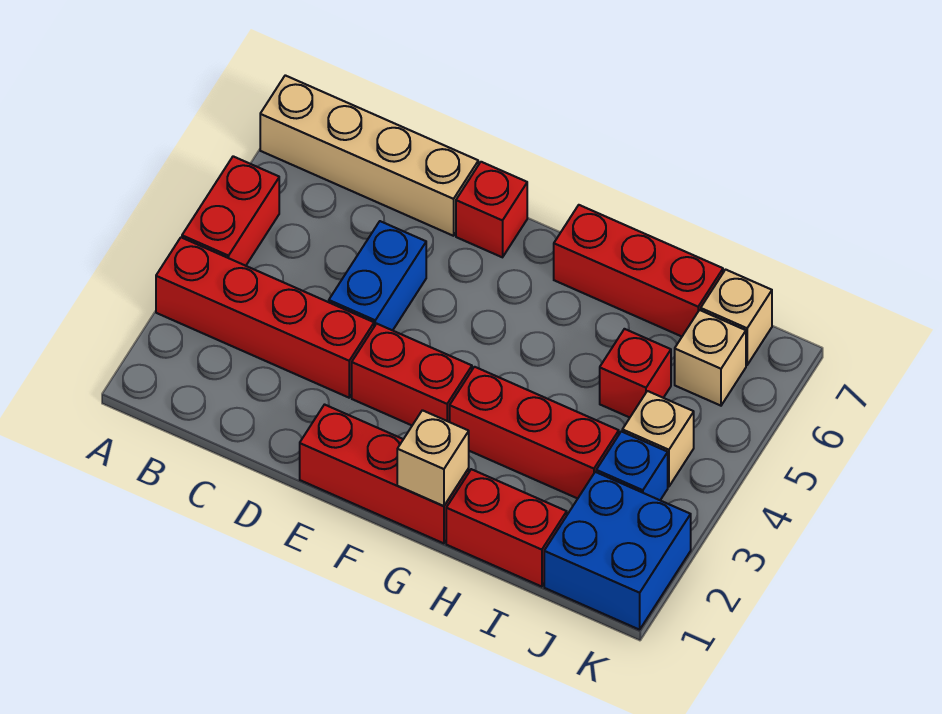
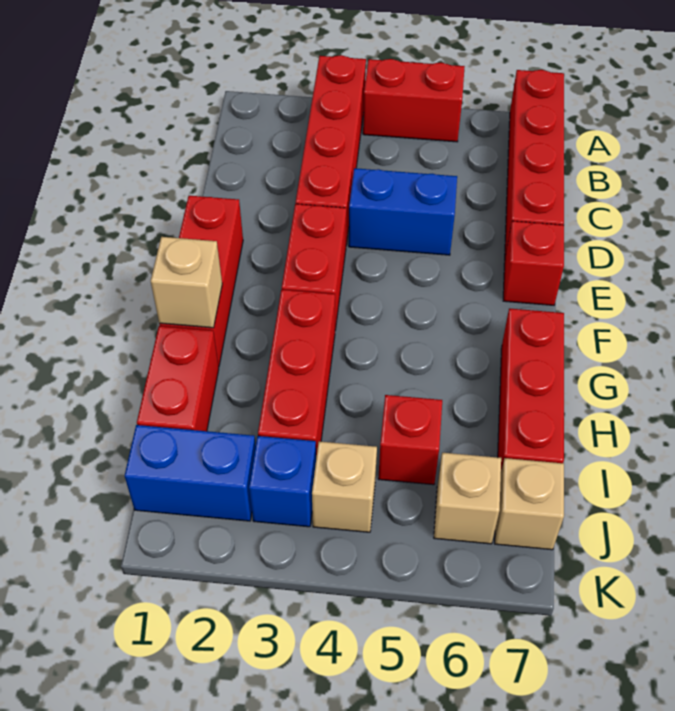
tan 1x4 brick [260,75,478,236] -> red 1x4 brick [505,70,564,256]
blue 2x2 brick [544,472,691,630] -> blue 1x2 brick [125,425,256,521]

